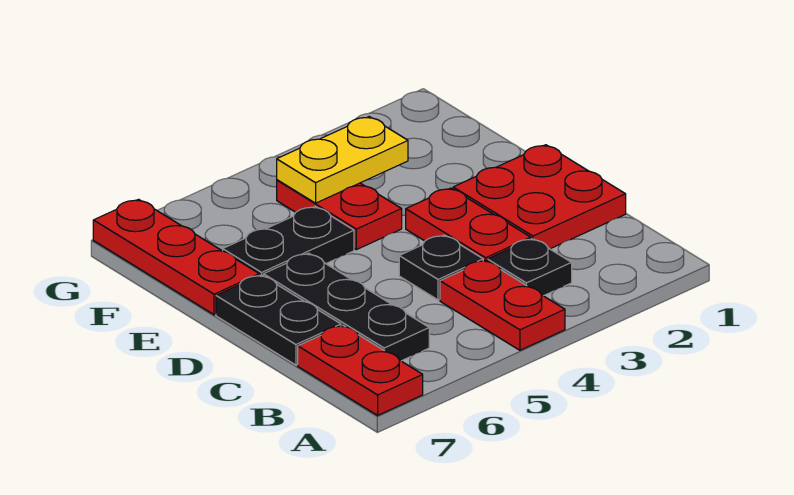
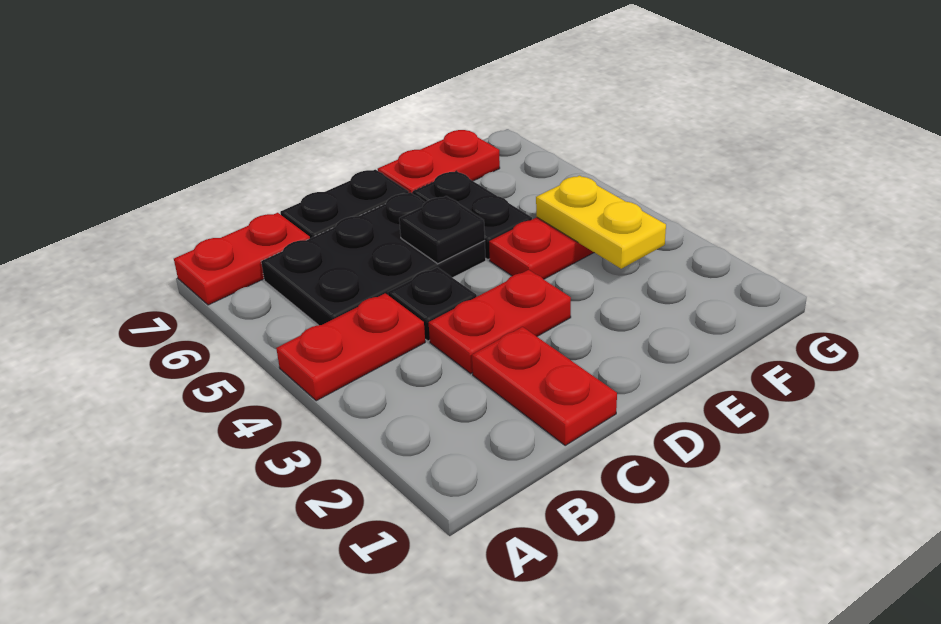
black 1x1 plate [488,239,572,296] -> black 1x1 plate moved to [399,196,485,264]
black 1x3 plate [264,253,429,361] -> black 2x3 plate [261,192,486,325]
red 2x2 plate [453,145,626,249] -> red 1x2 plate [472,327,617,445]
red 1x3 plate [93,199,259,315] -> red 1x2 plate [378,130,500,194]

